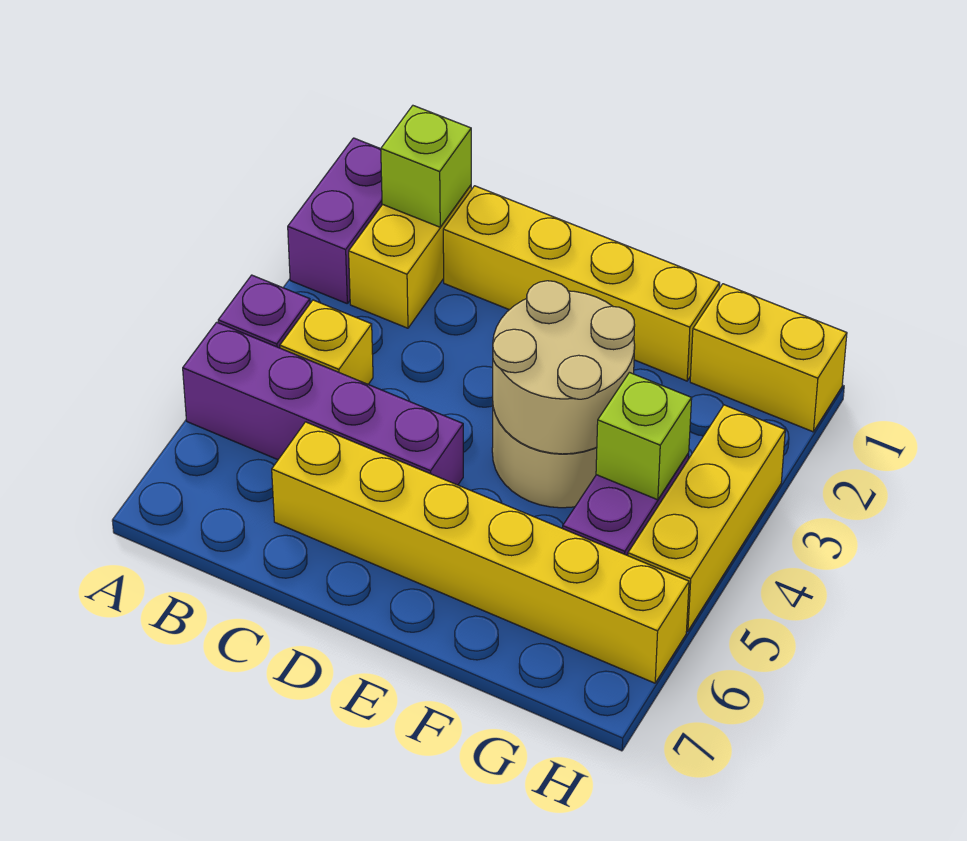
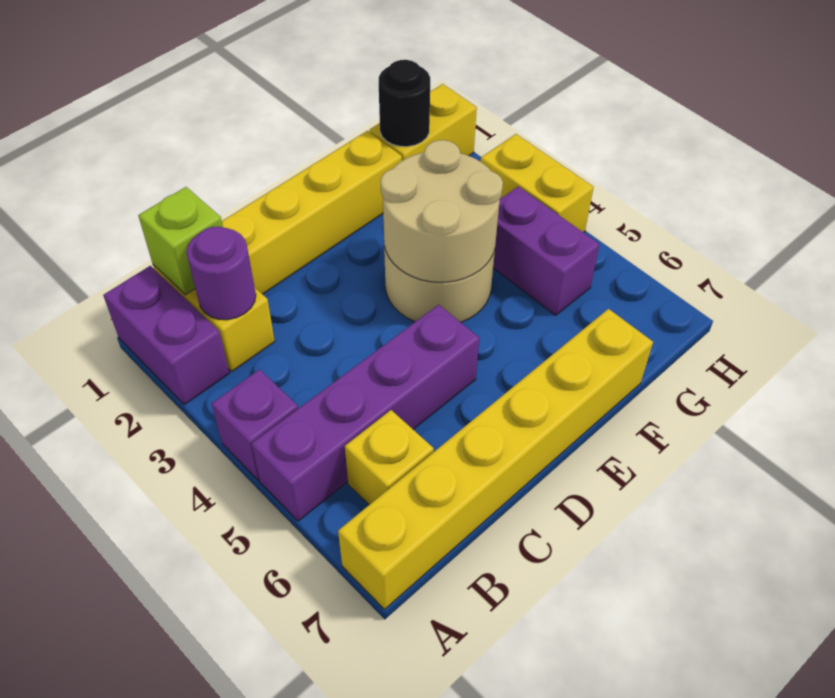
none -> purple 1x1 round brick [187,227,256,320]
yellow 1x1 brick [280,300,373,384] -> yellow 1x1 brick moved to [345,410,434,505]
yellow 1x6 brick [272,422,689,683] -> yellow 1x6 brick moved to [338,309,653,609]
none -> black 1x1 round brick [379,60,430,147]
lime 1x1 brick [596,373,692,500] -> none
yellow 1x3 brick [628,405,785,631] -> yellow 1x2 brick [481,134,594,233]

